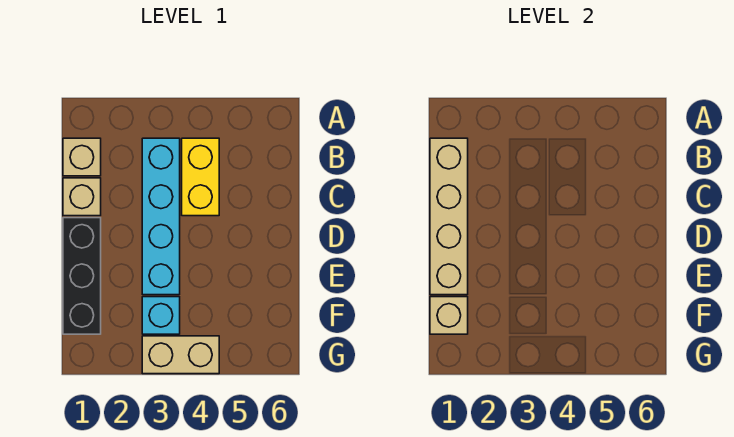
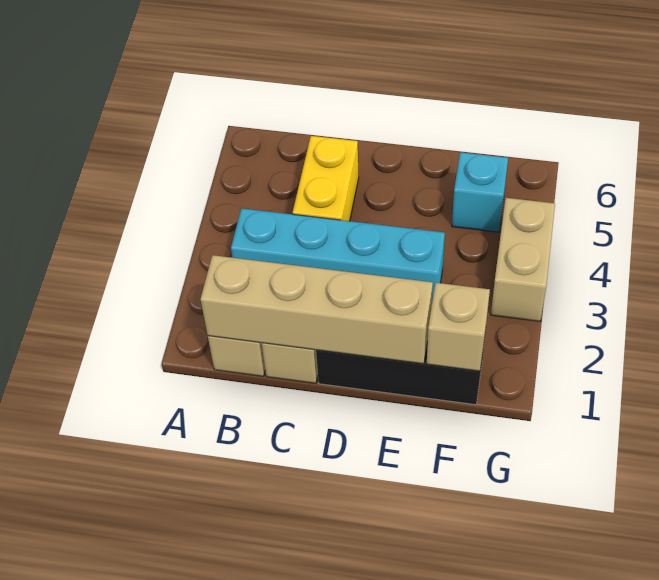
yellow 1x2 brick [182,138,219,216] -> yellow 1x2 brick turned to [293,136,359,221]
cyan 1x1 brick [142,297,180,334] -> cyan 1x1 brick moved to [452,152,508,232]

